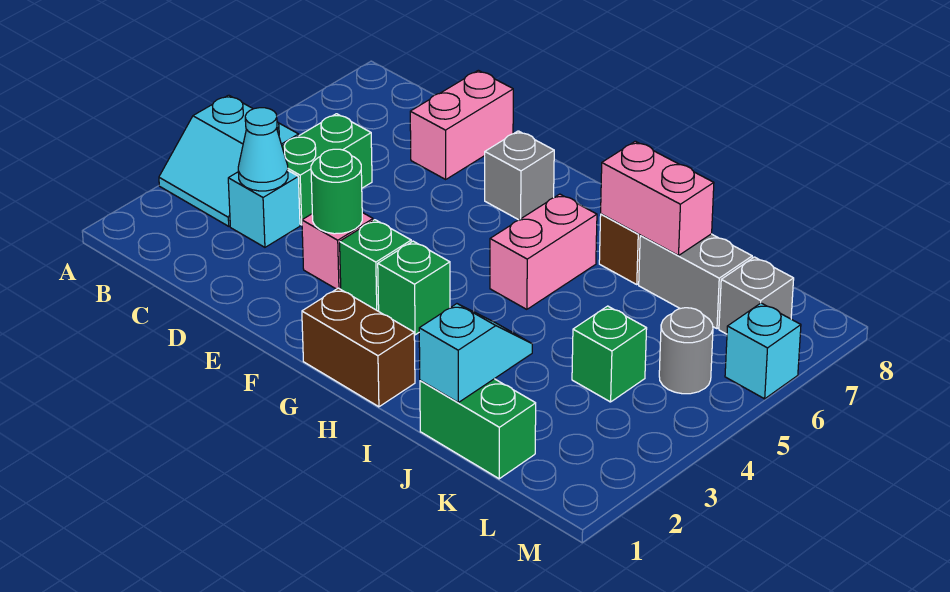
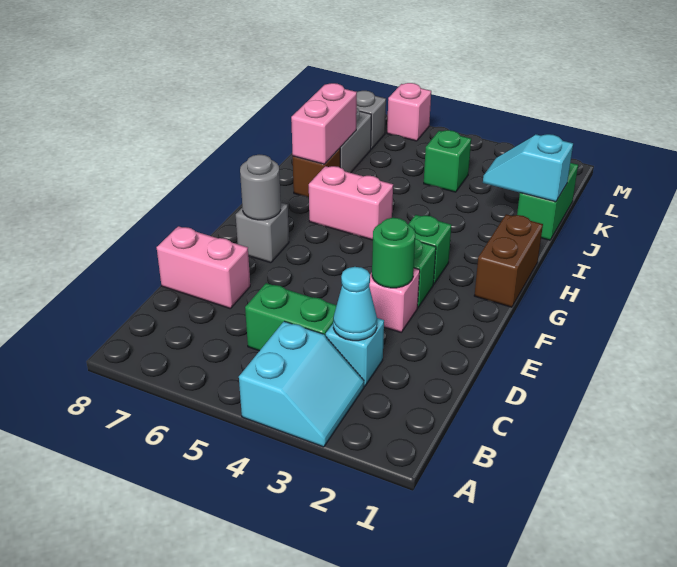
grey 1x1 round brick [659,308,713,394] -> grey 1x1 round brick moved to [240,154,281,220]
cyan 1x1 brick [725,303,801,399] -> pink 1x1 brick [387,83,431,141]

